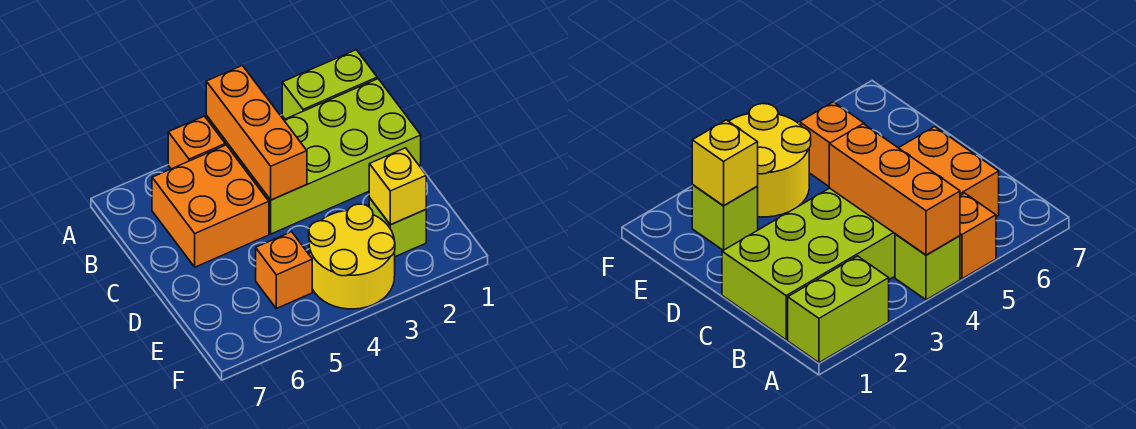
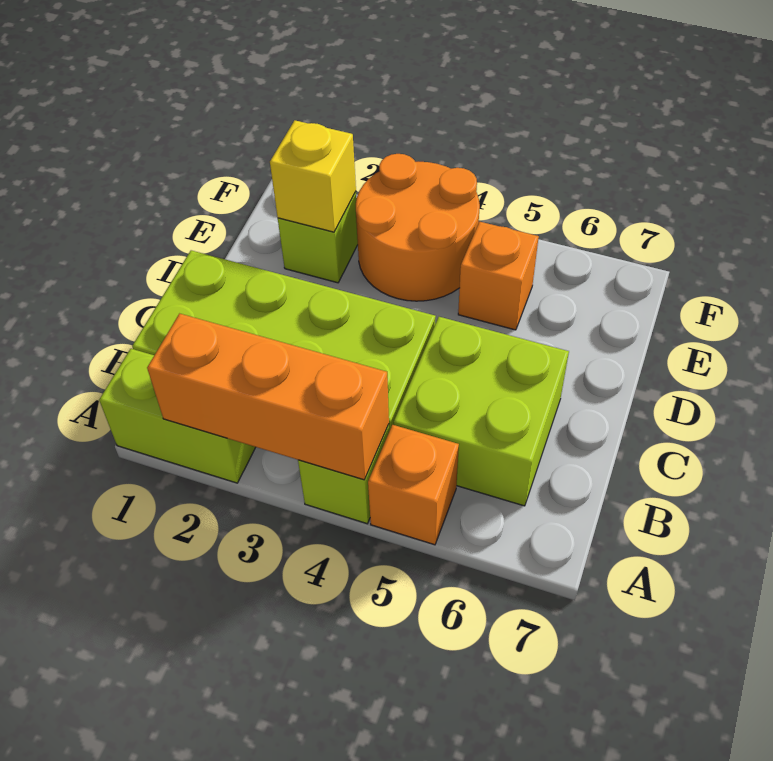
orange 1x3 brick [206,65,307,200] -> orange 1x3 brick turned to [147,314,389,480]
orange 2x2 brick [152,145,269,267] -> lime 2x2 brick [394,317,569,506]
yellow 2x2 round brick [309,204,395,309] -> orange 2x2 round brick [356,154,480,301]

